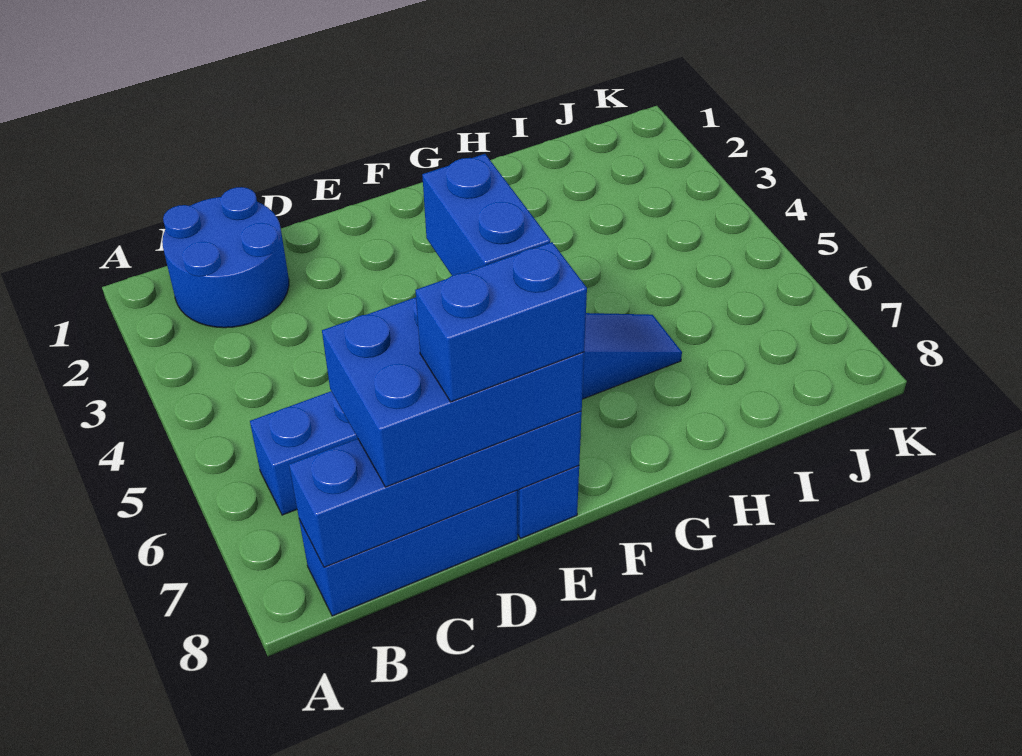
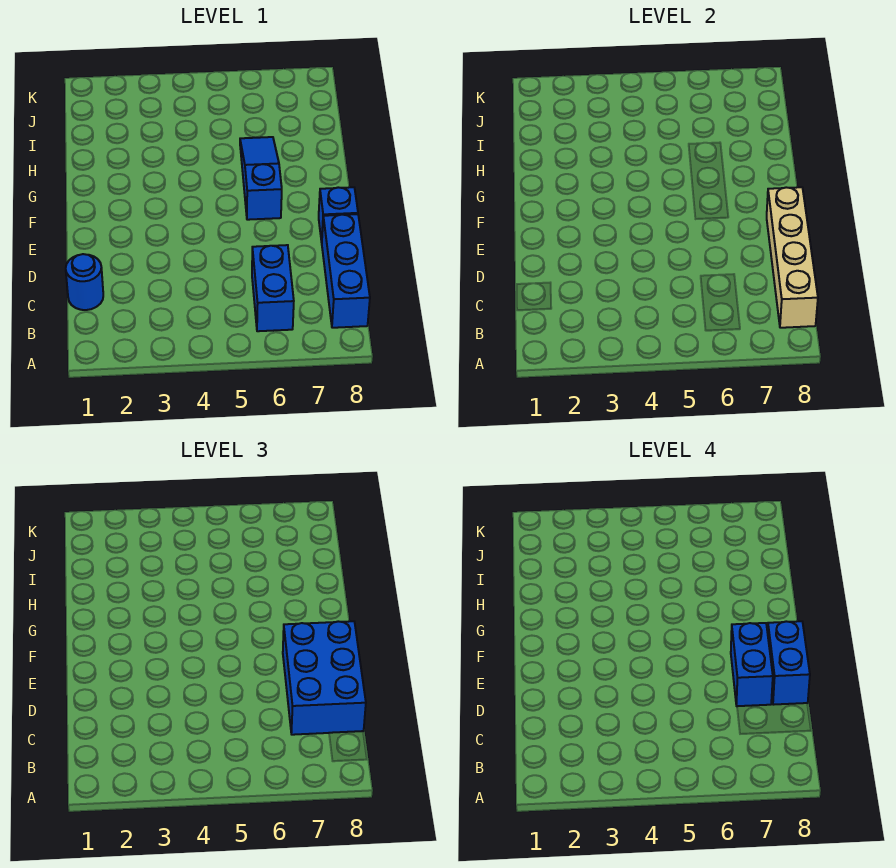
blue 2x2 round brick [162,187,289,328] -> blue 1x1 round brick [66,254,103,310]
blue 1x4 brick [289,411,582,567] -> tan 1x4 brick [767,187,818,328]
blue 1x2 brick [422,154,550,276] -> blue 1x2 brick turned to [731,623,773,706]

